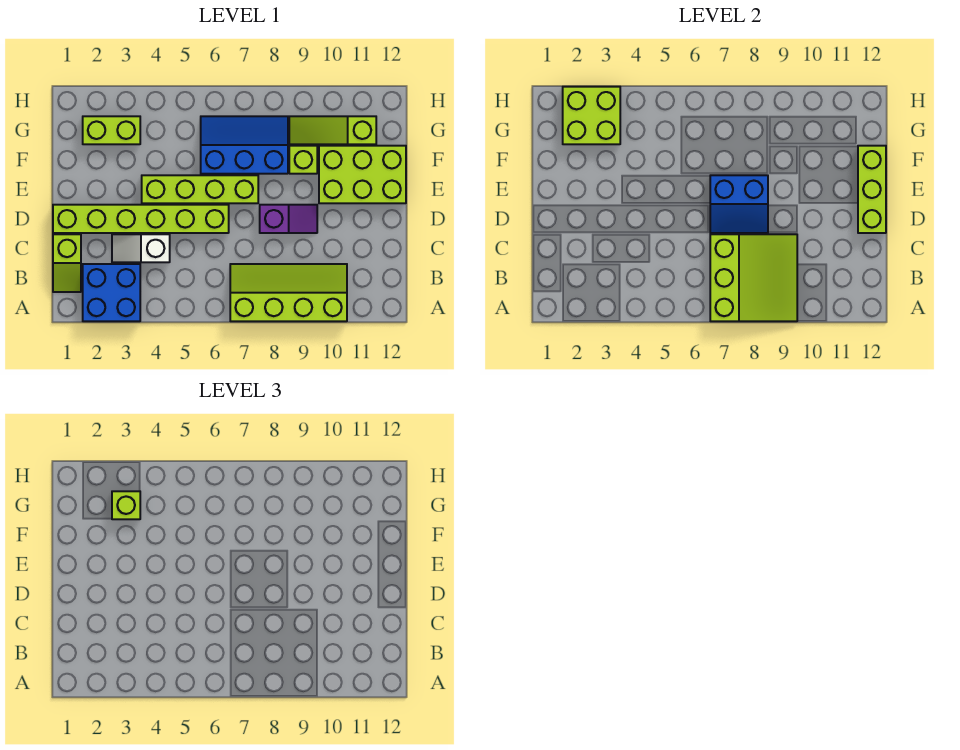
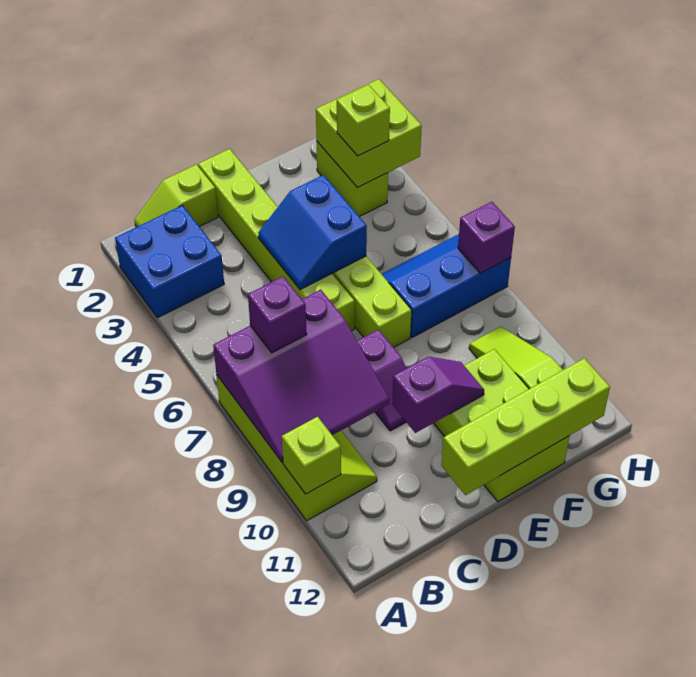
lime 3x3 slope [710,234,797,321] -> purple 3x3 slope [213,289,390,463]
none -> purple 1x1 brick [248,276,307,353]
white 1x2 slope [112,234,170,262] -> none
blue 2x2 slope [710,175,768,233] -> blue 2x2 slope moved to [258,175,367,290]
none -> purple 1x2 slope [392,357,484,433]
lime 1x3 brick [858,146,886,233] -> lime 1x4 brick [441,358,610,495]
blue 2x3 slope [201,116,288,174] -> blue 2x3 slope turned to [382,234,511,337]
lime 1x1 brick [289,146,317,174] -> lime 1x1 brick moved to [282,417,341,494]
none -> purple 1x1 brick [458,202,515,273]

